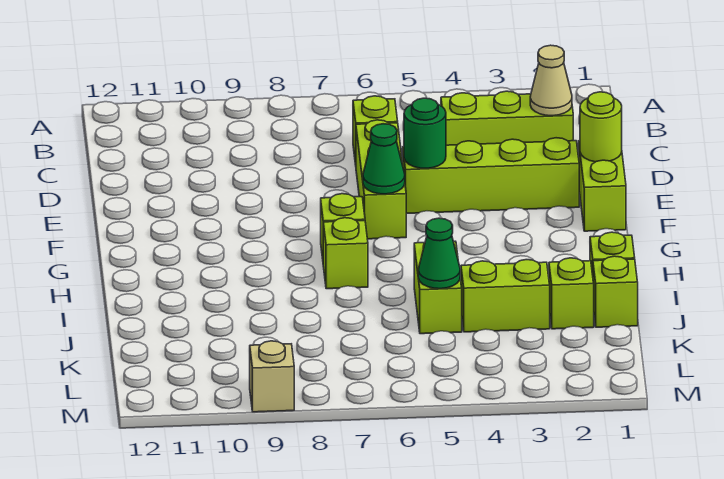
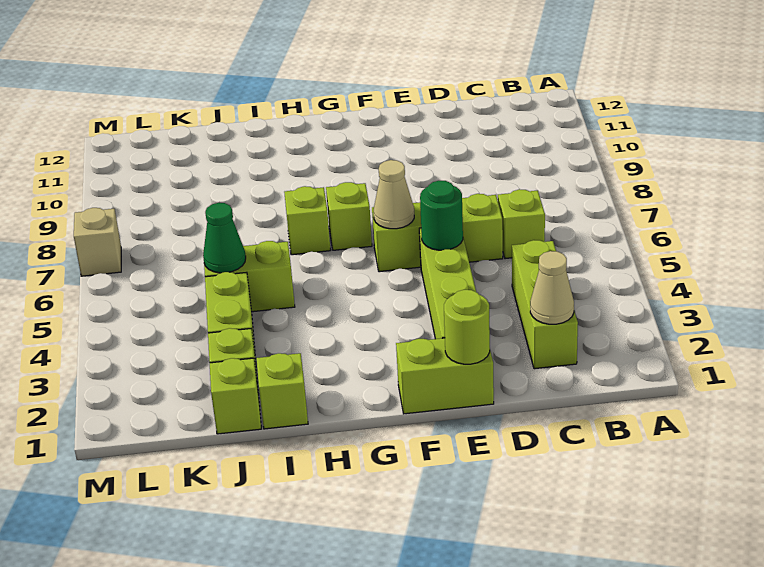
green 1x1 cone [363,124,405,194] -> tan 1x1 cone [374,160,414,229]
tan 1x1 brick [250,341,294,412] -> tan 1x1 brick moved to [74,208,121,276]

